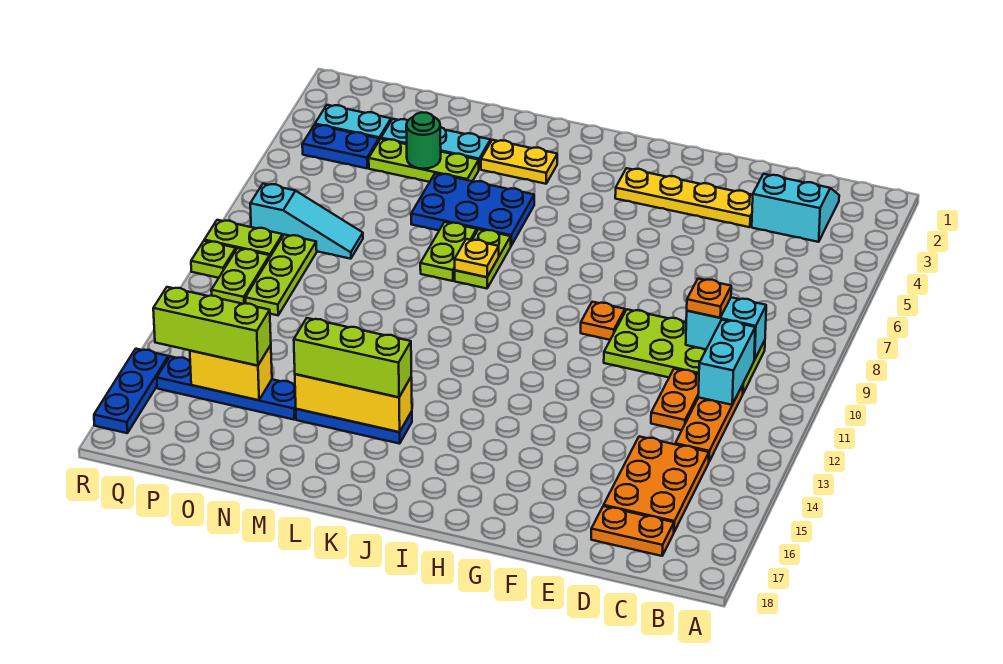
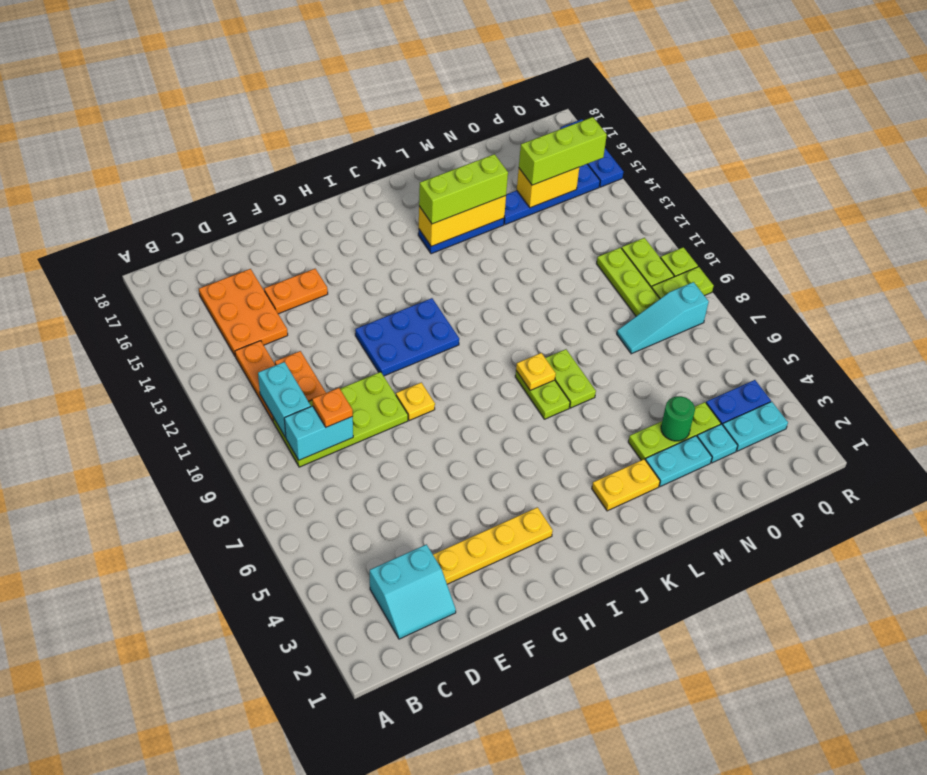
orange 1x2 plate [591,506,674,556] -> orange 1x2 plate moved to [264,269,328,314]
orange 1x1 plate [581,302,625,340] -> yellow 1x1 plate [396,383,435,421]
blue 2x3 plate [411,173,534,245] -> blue 2x3 plate moved to [355,298,459,376]

